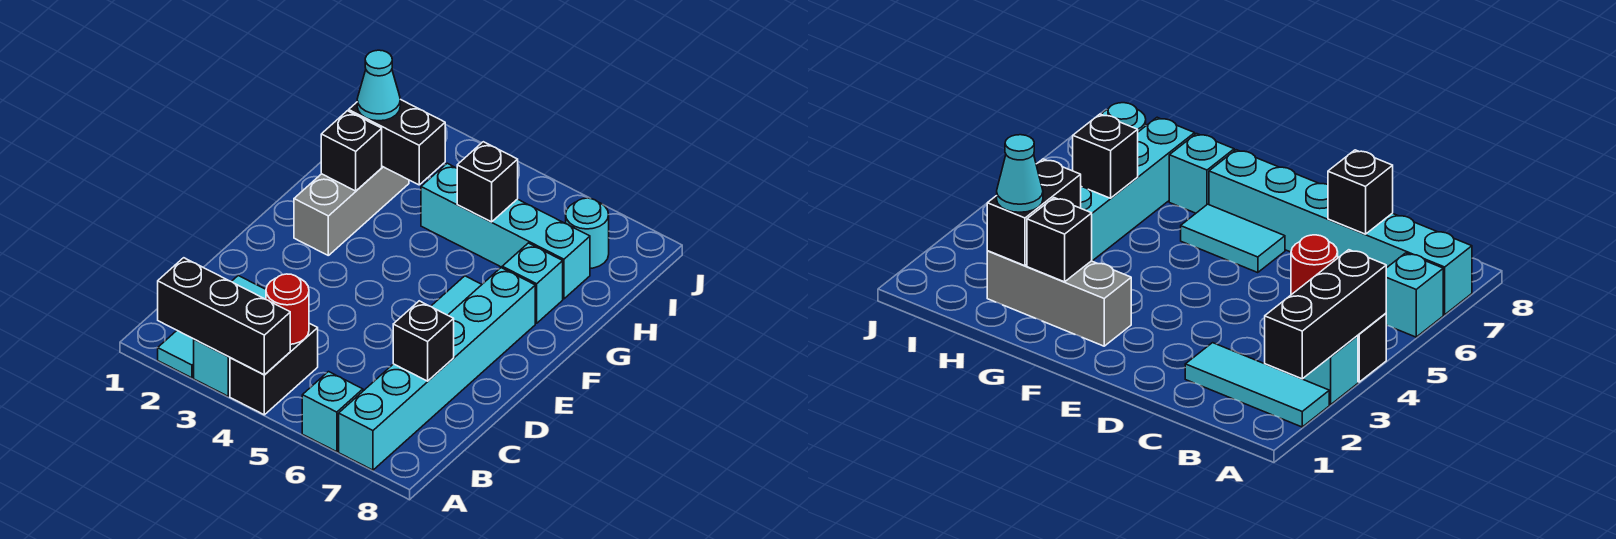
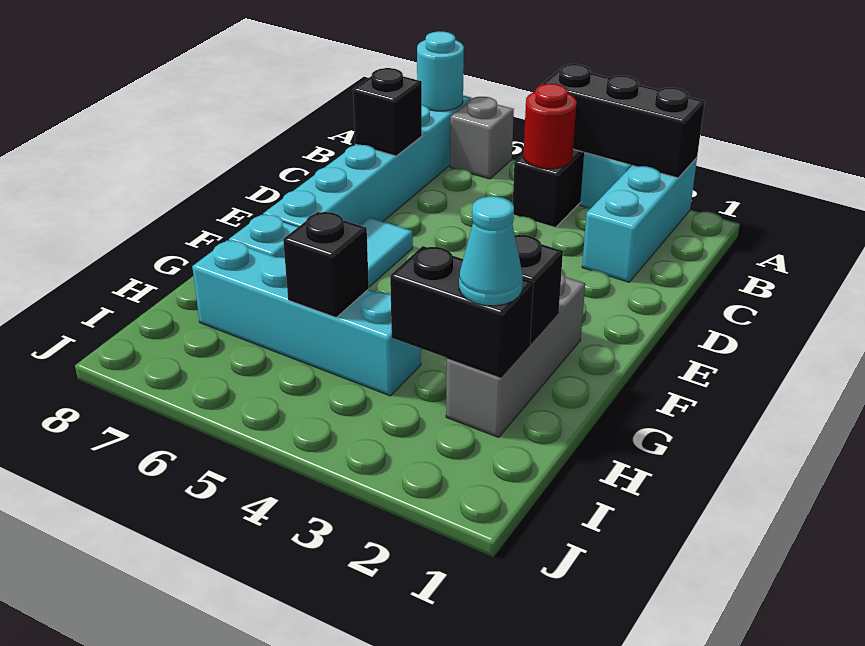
cyan 1x3 tile [158,276,266,378] -> cyan 1x3 brick [582,158,697,282]
cyan 1x1 brick [302,372,363,452] -> grey 1x1 brick [450,97,514,179]
cyan 1x1 round brick [566,198,609,268] -> cyan 1x1 round brick moved to [417,31,464,111]

